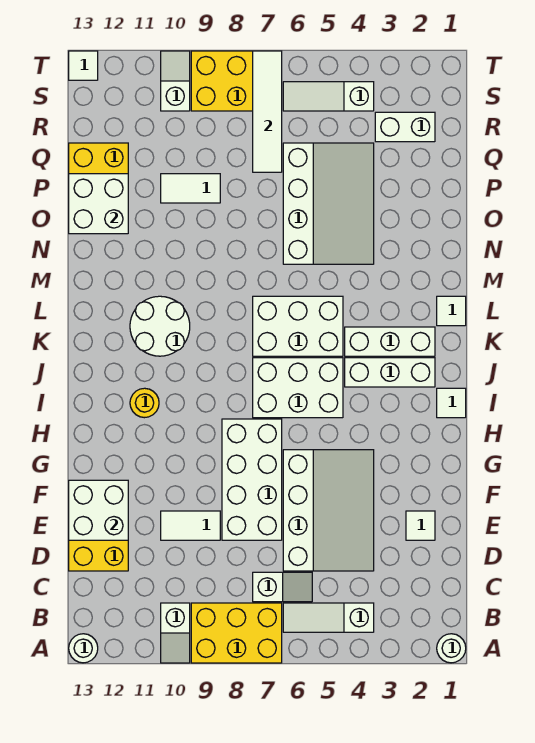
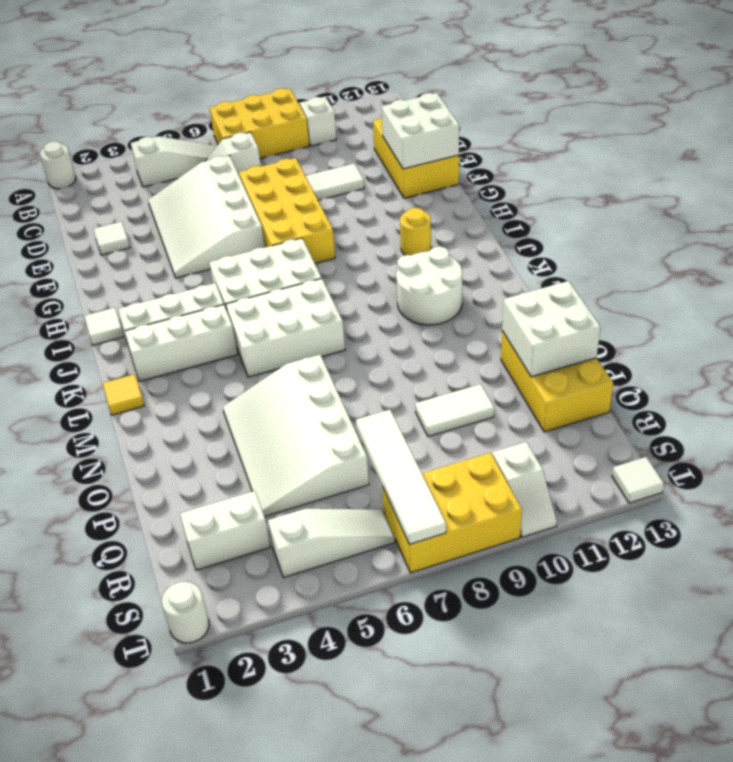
white 1x1 round brick [69,634,98,663] -> white 1x1 round brick moved to [162,582,209,643]
white 2x4 brick [222,419,282,540] -> yellow 2x4 brick [239,158,335,263]
white 1x1 tile [437,296,466,326] -> yellow 1x1 tile [103,374,144,415]

